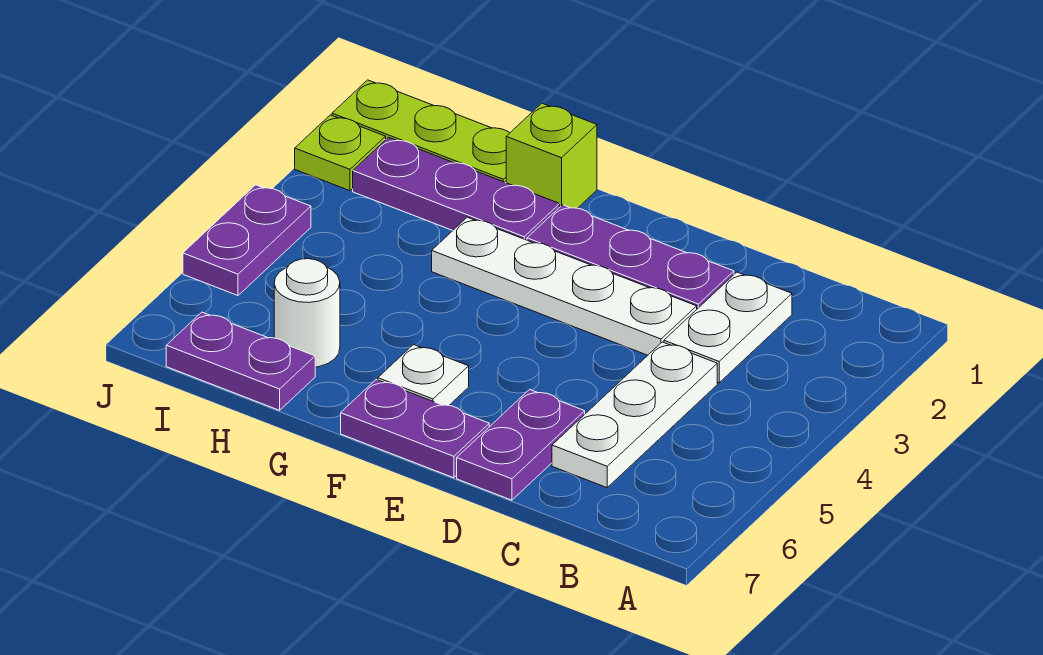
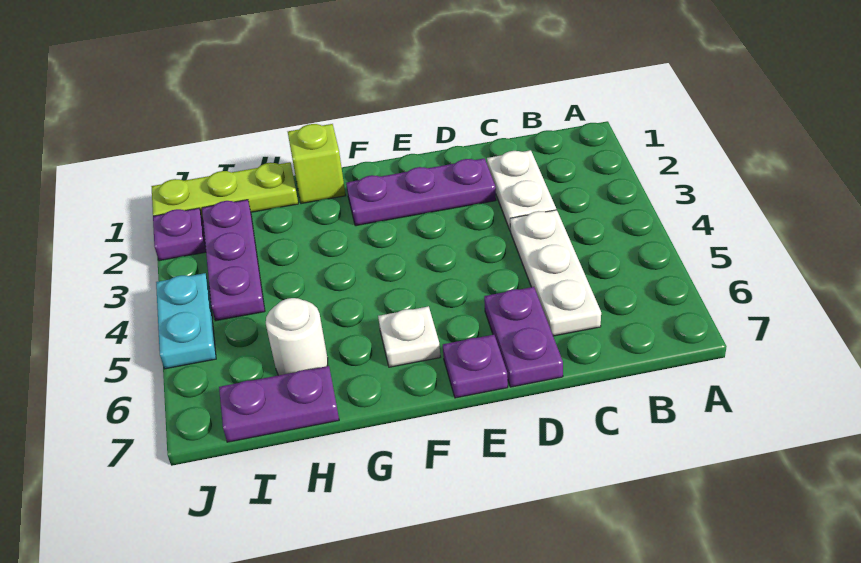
white 1x4 plate [432,217,697,355] -> none
purple 1x2 plate [341,380,489,478] -> purple 1x1 plate [443,335,508,398]
purple 1x3 plate [353,137,560,240] -> purple 1x3 plate turned to [202,200,265,321]
lime 1x1 plate [295,115,386,191] -> purple 1x1 plate [153,208,206,261]
purple 1x2 plate [183,185,311,295] -> cyan 1x2 plate [156,273,216,369]

